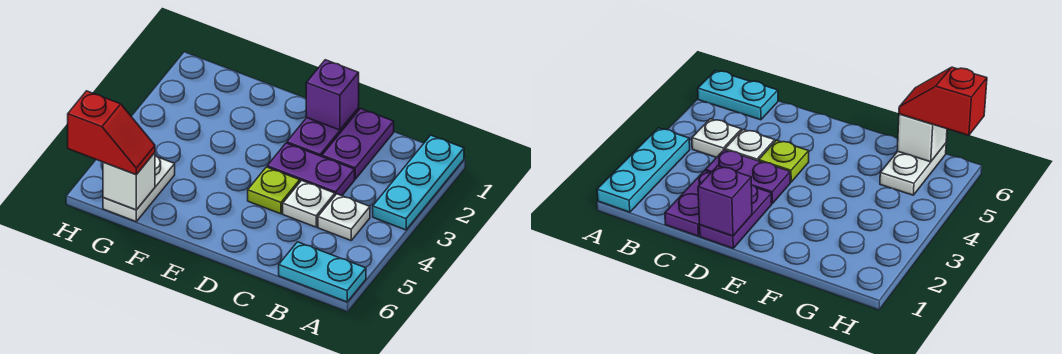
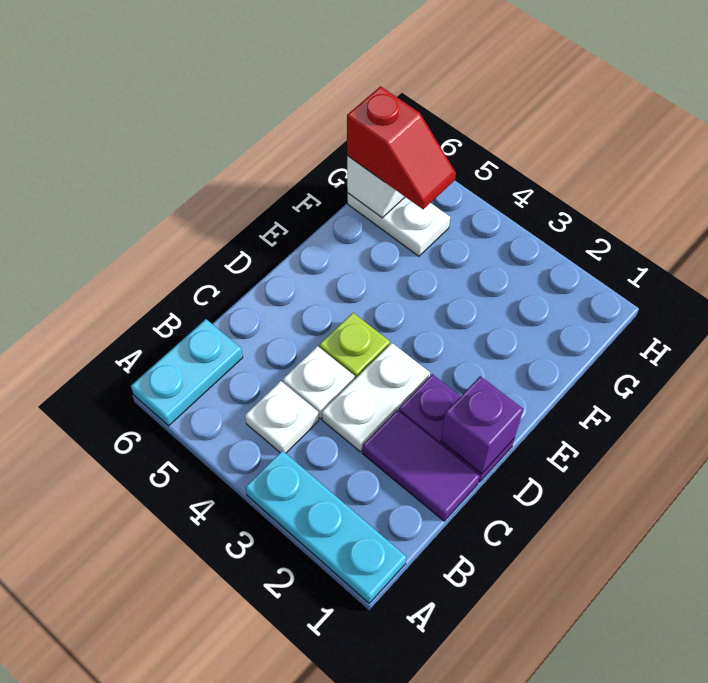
purple 1x2 plate [322,109,394,179] -> purple 1x2 tile [362,410,480,521]
purple 1x2 plate [267,143,355,196] -> white 1x2 plate [322,343,430,452]
red 1x2 slope [68,91,155,175] -> red 1x2 slope turned to [347,86,456,209]

